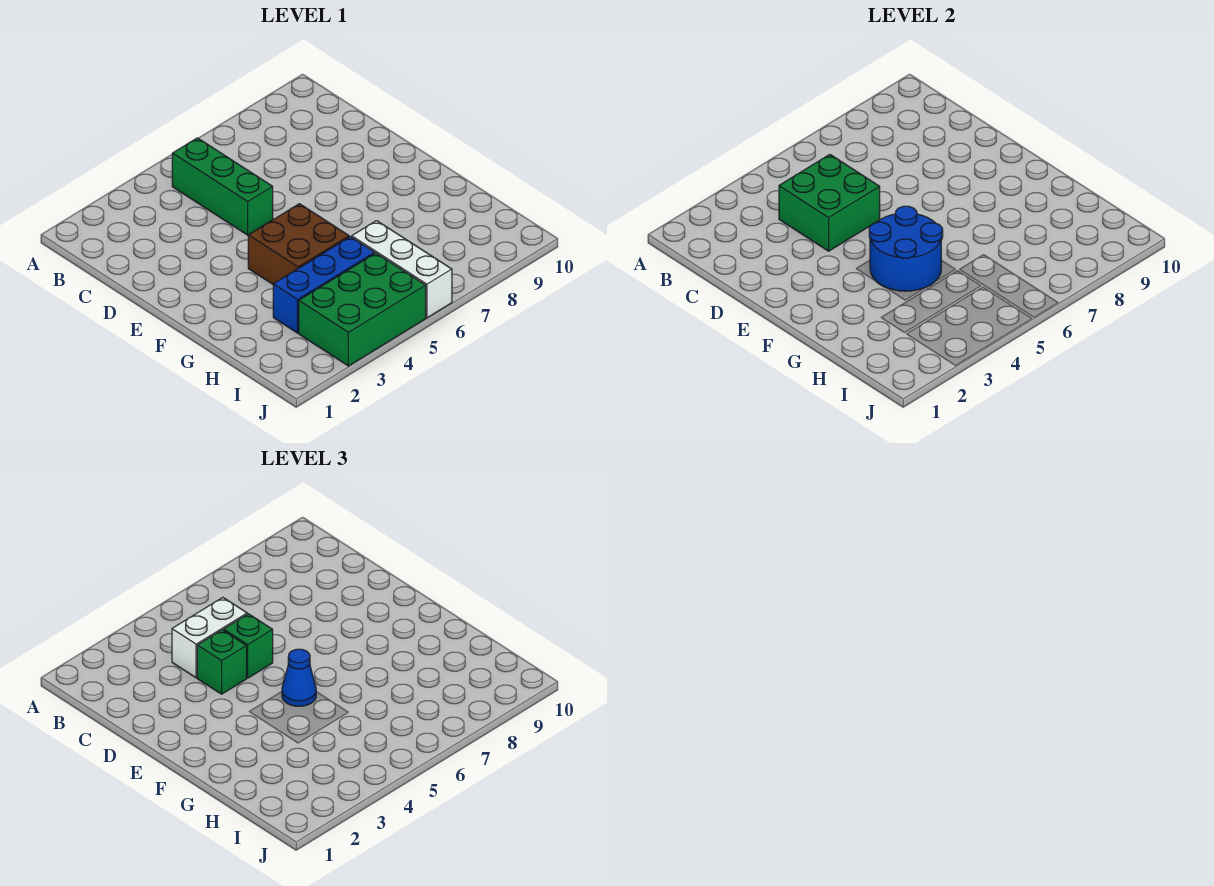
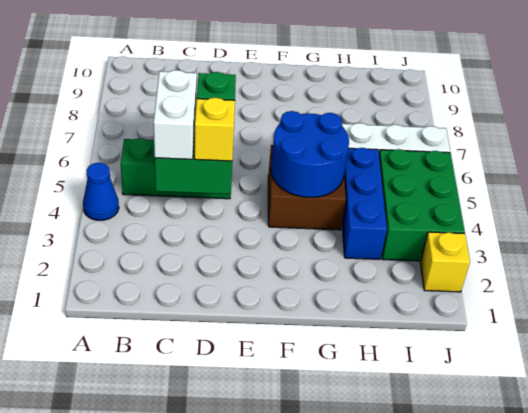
green 1x1 brick [197,630,247,694] -> yellow 1x1 brick [195,98,235,161]
blue 1x1 cone [282,649,316,706] -> blue 1x1 cone moved to [83,163,119,220]
none -> yellow 1x1 brick [420,232,470,292]

